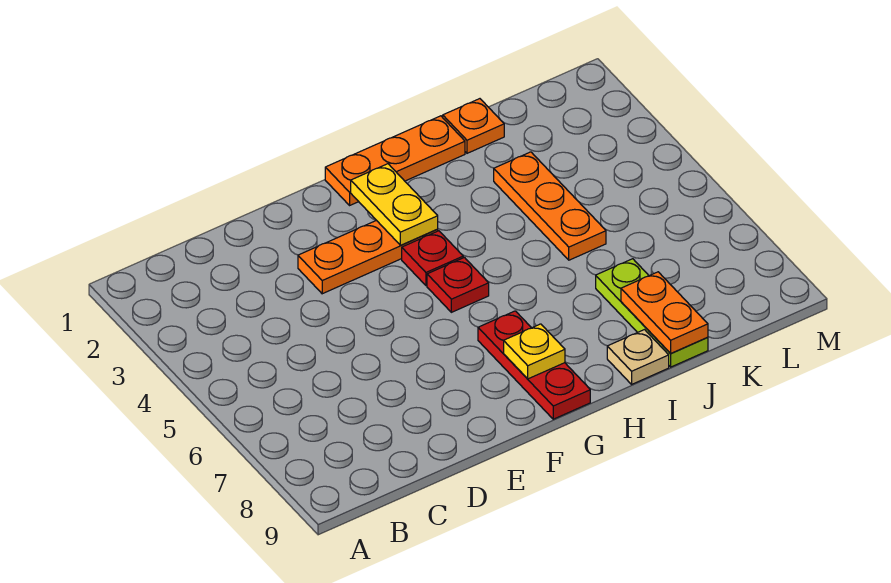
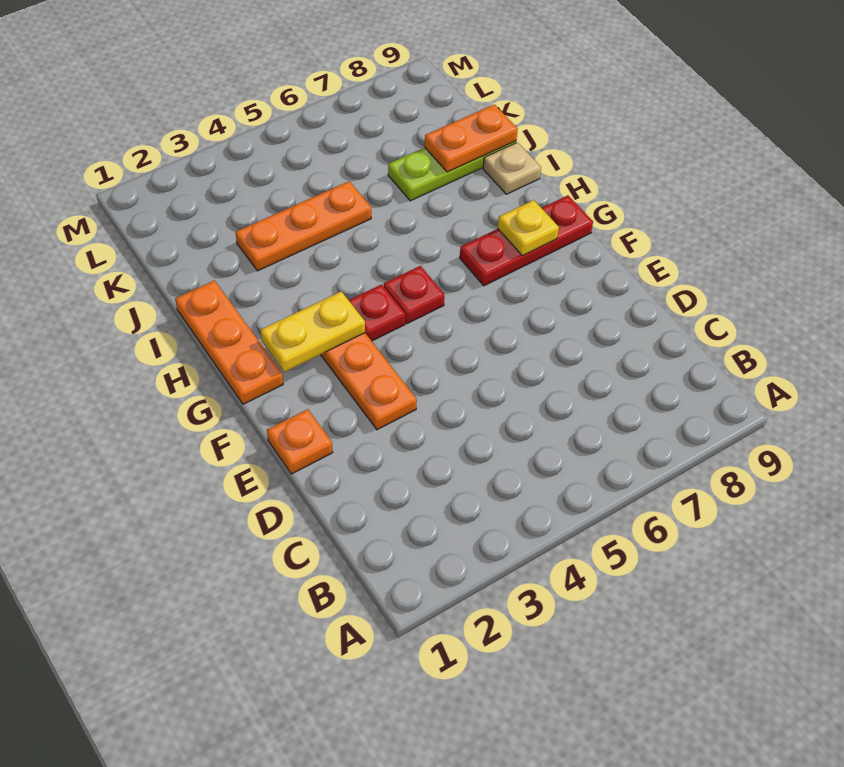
orange 1x1 plate [443,99,504,153] -> orange 1x1 plate moved to [267,409,333,474]

